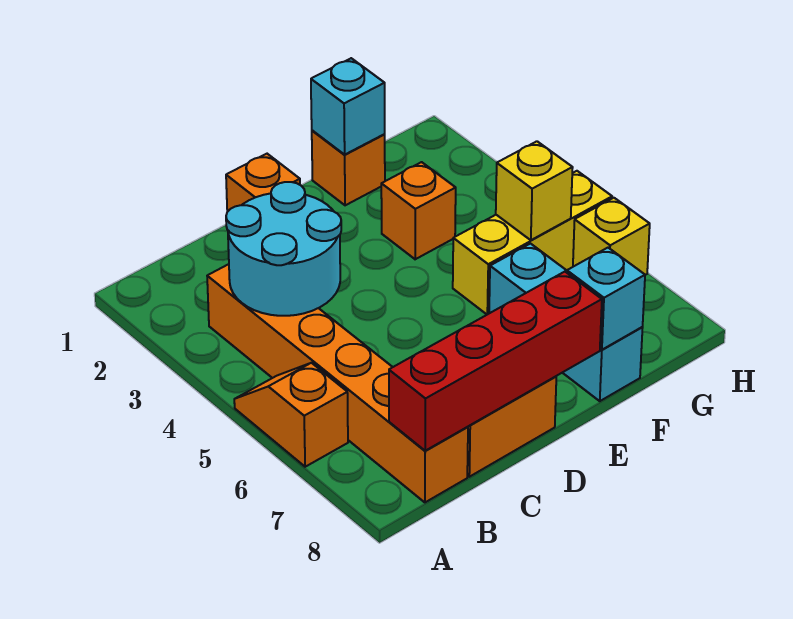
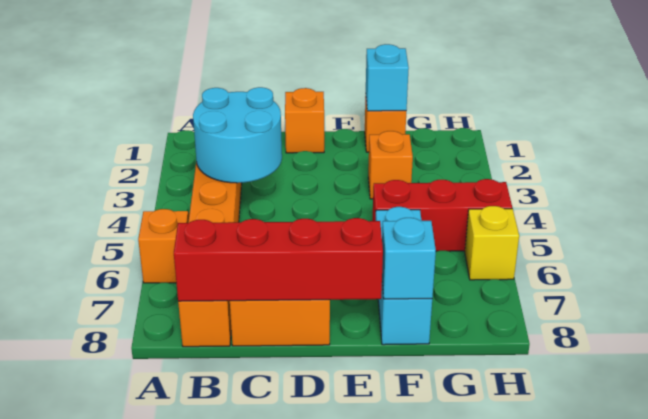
yellow 1x3 brick [453,171,612,314] -> red 1x3 brick [372,179,512,251]
yellow 1x1 brick [496,141,573,240] -> none

